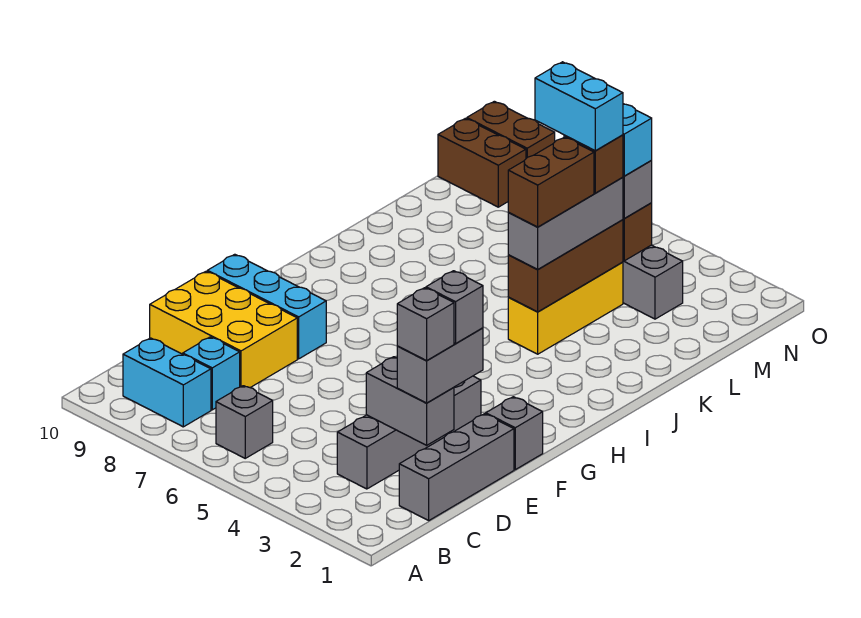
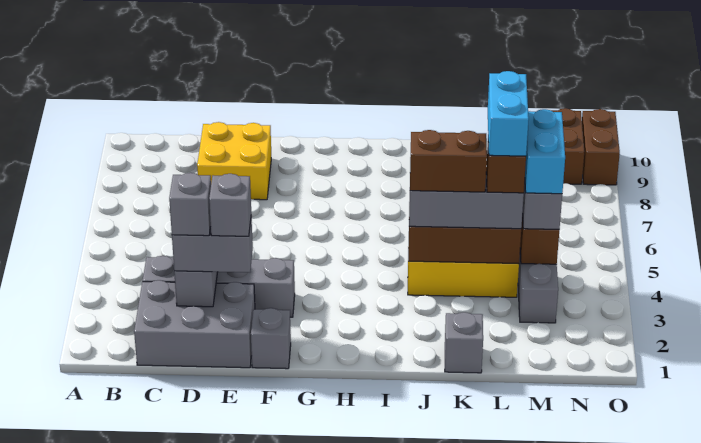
grey 1x1 brick [216,386,273,458] -> grey 1x1 brick moved to [445,312,483,373]
cyan 1x2 brick [123,338,211,427] -> none
grey 1x3 brick [399,414,514,520] -> grey 2x3 brick [134,280,255,368]
cyan 1x1 brick [183,337,240,410] -> none
yellow 2x3 brick [150,271,297,388] -> yellow 2x2 brick [197,122,271,200]
cyan 1x3 brick [207,254,326,359] -> none

